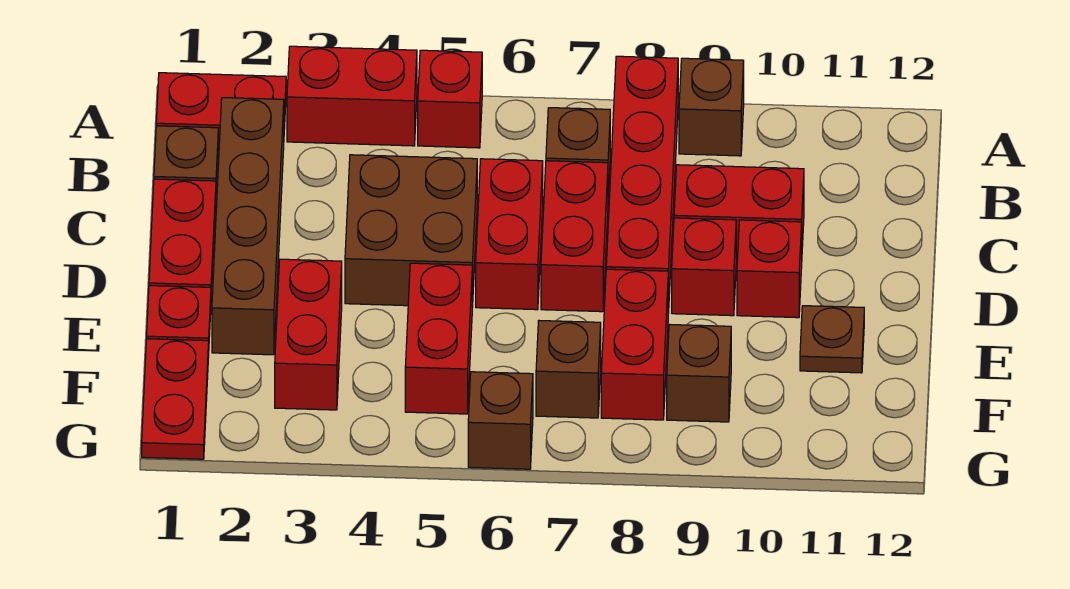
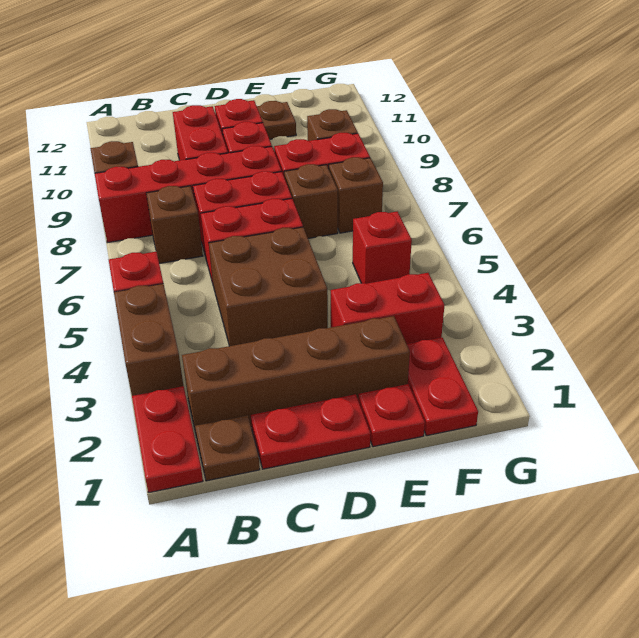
red 1x2 brick [287,46,417,146] -> brown 1x2 brick [114,284,183,396]
red 1x2 brick [405,263,472,414] -> red 1x1 brick [353,212,412,284]
red 1x2 plate [142,339,209,459] -> red 1x2 plate turned to [407,337,478,436]
brown 1x1 brick [468,372,533,469] -> brown 1x1 brick moved to [284,164,338,238]

